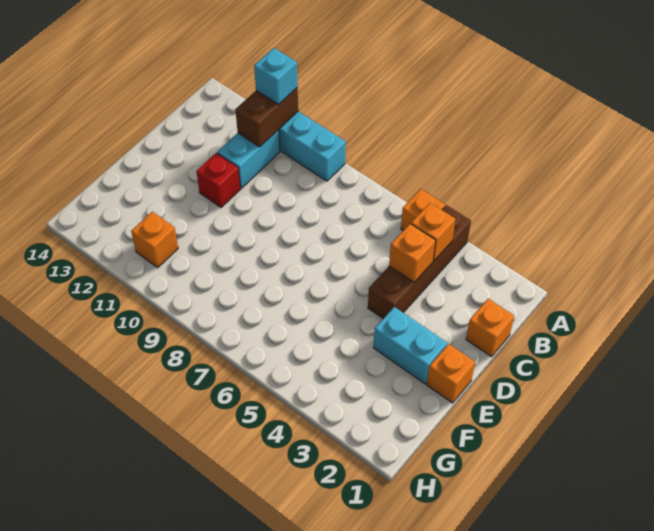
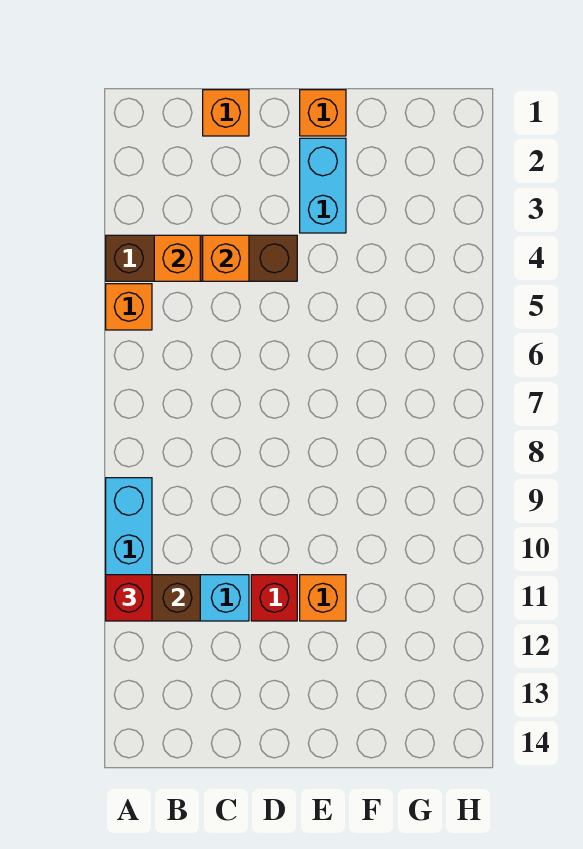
cyan 1x1 brick [254,48,298,104] -> red 1x1 brick [106,575,152,621]
orange 1x1 brick [131,212,178,268] -> orange 1x1 brick moved to [300,575,346,621]

